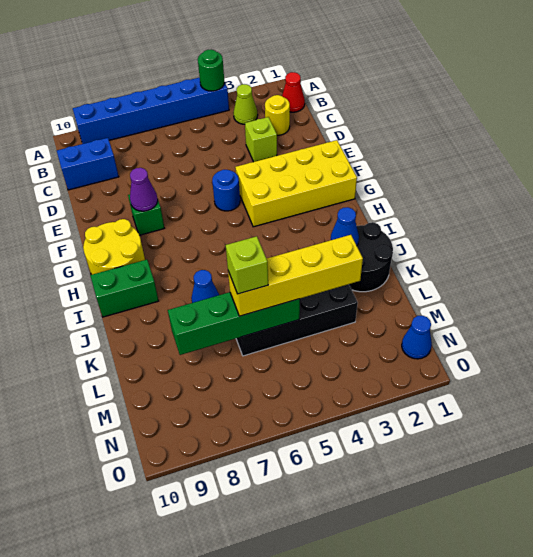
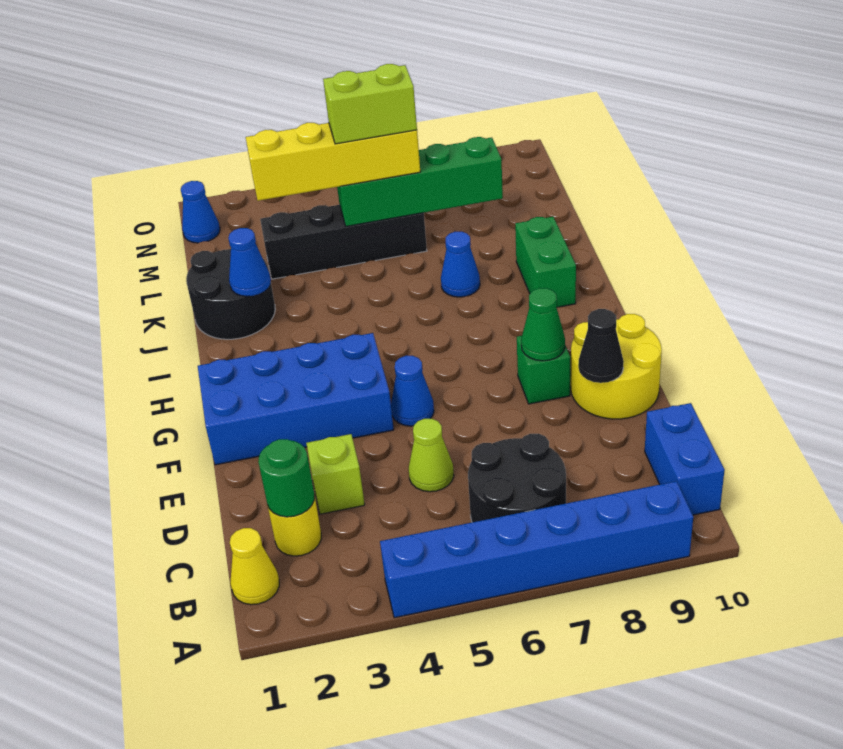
green 1x1 round brick [198,50,224,91] -> green 1x1 round brick moved to [258,439,314,517]
red 1x1 cone [282,72,305,112] -> yellow 1x1 cone [230,528,279,605]
lime 1x1 cone [233,84,258,124] -> lime 1x1 cone moved to [409,419,454,492]
none -> black 2x2 round brick [468,434,566,522]
blue 1x2 brick [57,138,119,190] -> blue 1x2 brick turned to [645,403,725,515]
none -> black 1x1 cone [578,309,624,383]
yellow 2x4 brick [235,140,357,227] -> blue 2x4 brick [198,333,394,465]
blue 1x1 round brick [212,170,240,211] -> blue 1x1 cone [391,356,434,426]
purple 1x1 cone [130,168,158,211] -> green 1x1 cone [521,288,565,361]
yellow 2x2 round brick [83,219,145,275] -> yellow 2x2 round brick moved to [571,314,662,419]
green 1x2 brick [90,260,159,317] -> green 1x2 brick turned to [515,217,576,307]
lime 1x1 brick [226,236,268,294] -> lime 1x2 brick [323,64,417,144]

